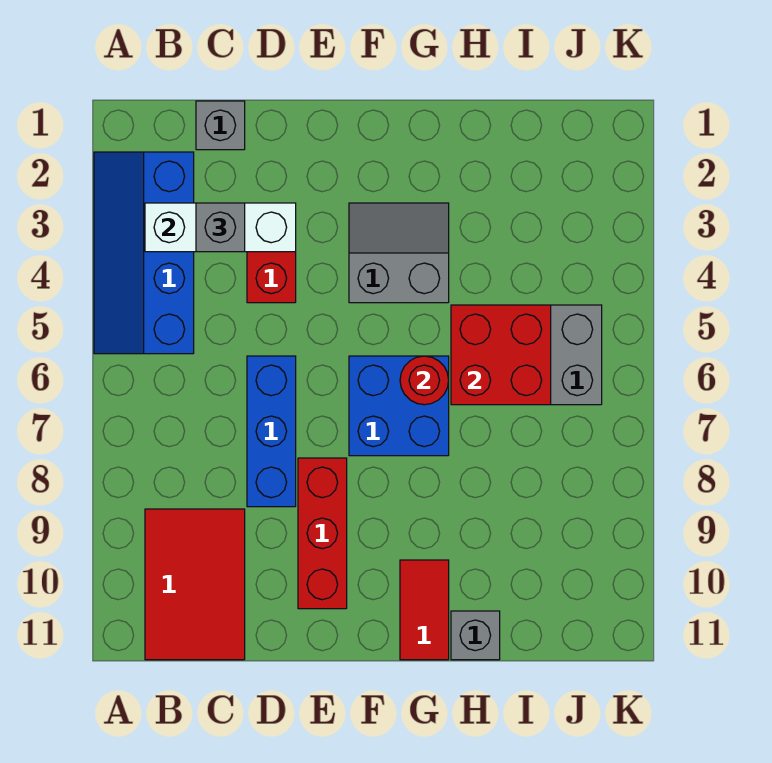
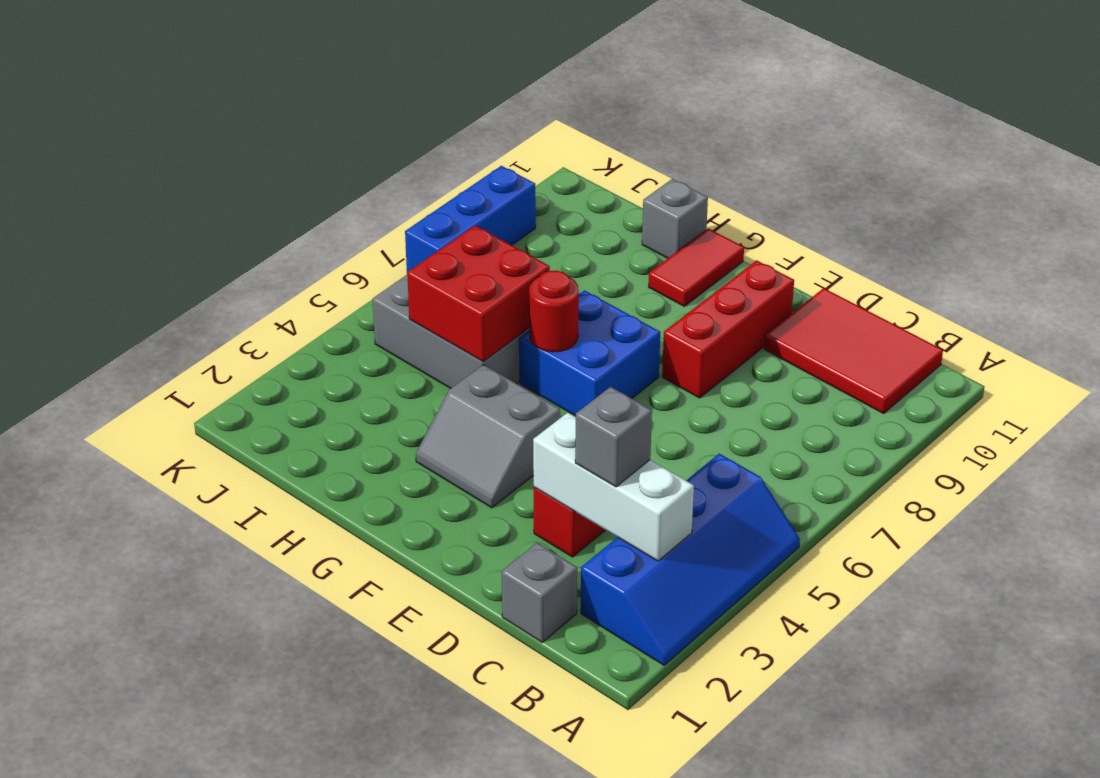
red 2x3 tile [145,509,245,660] -> red 2x3 tile turned to [764,288,943,414]
blue 1x3 brick [247,356,296,507] -> blue 1x3 brick moved to [405,166,536,272]

